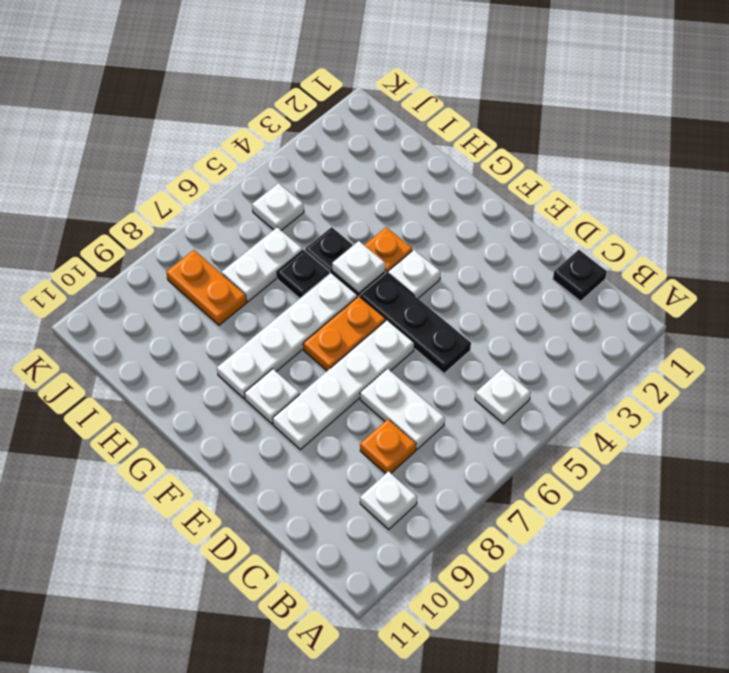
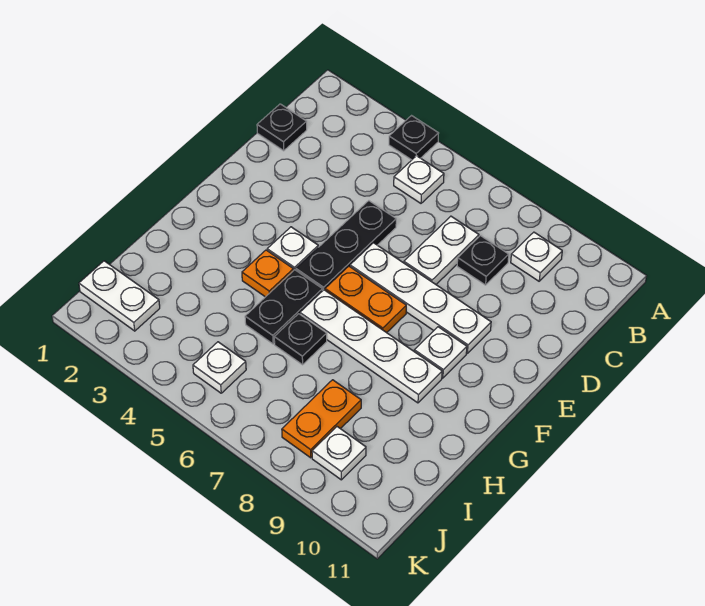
none -> black 1x1 plate [389,116,439,160]
orange 1x1 plate [360,419,416,474] -> black 1x1 plate [457,236,509,285]
white 1x1 plate [332,241,385,293] -> white 1x1 plate moved to [312,427,366,480]
white 1x2 plate [222,227,303,302] -> white 1x2 plate moved to [79,261,160,331]

